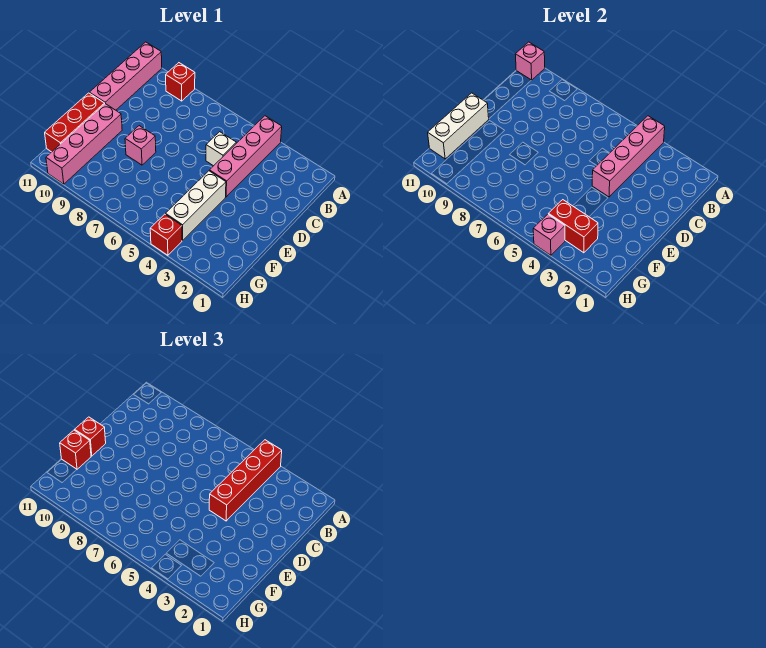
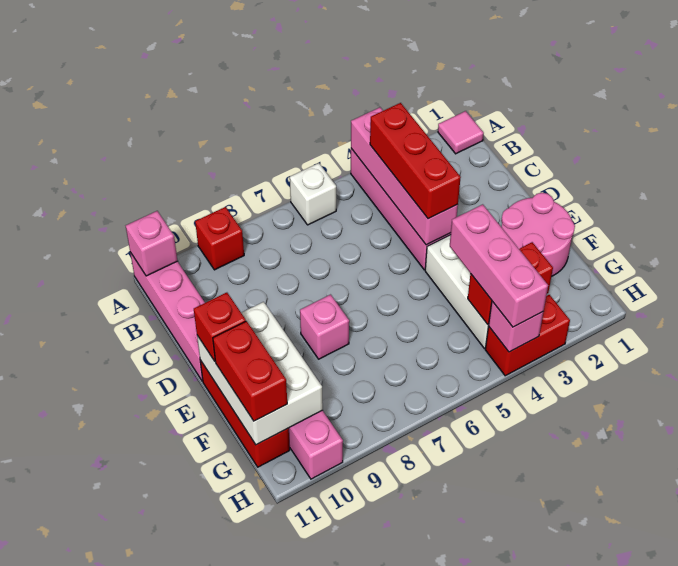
none -> pink 1x1 tile [438,111,484,154]
red 1x4 brick [209,440,282,521] -> red 1x3 brick [370,103,461,219]
white 1x1 brick [206,132,236,166] -> white 1x1 brick moved to [290,163,336,225]
none -> pink 2x2 round brick [501,193,575,276]
white 1x3 brick [428,93,489,159] -> white 2x3 brick [197,302,323,445]
none -> pink 1x3 brick [450,204,548,327]
red 1x1 brick [60,430,91,469] -> red 1x2 brick [213,321,287,421]
red 1x1 brick [150,214,182,255] -> red 1x2 brick [485,295,570,376]

